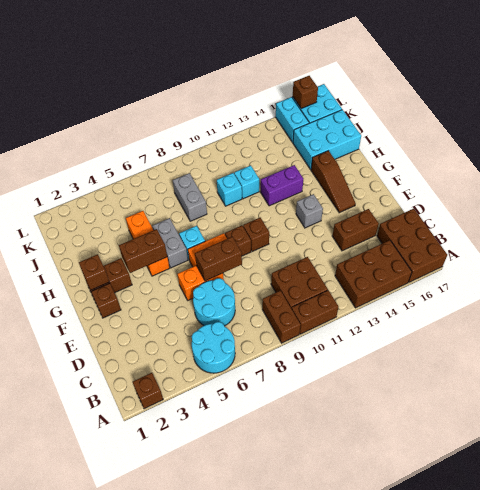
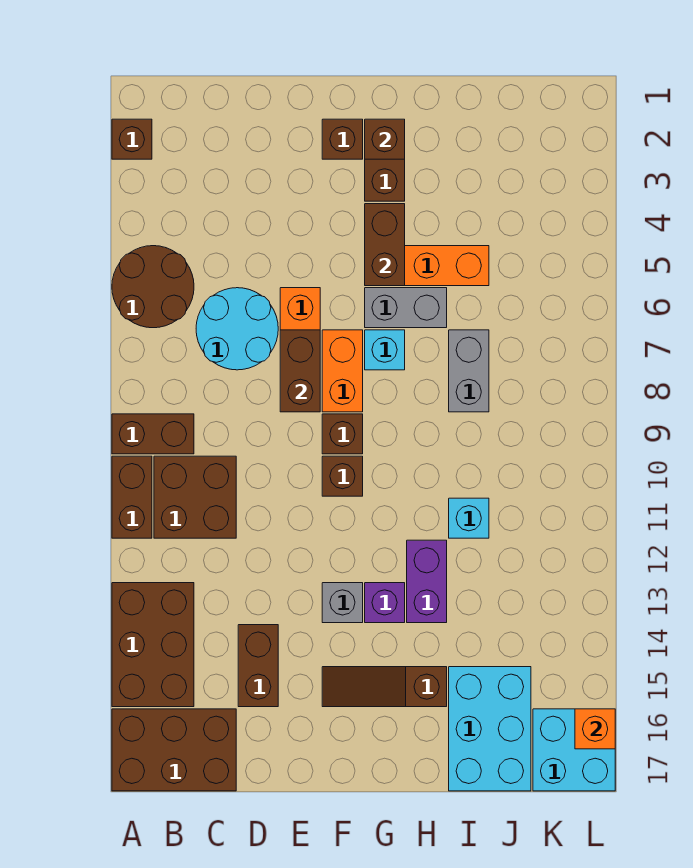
cyan 2x2 round brick [192,322,235,373] -> brown 2x2 round brick [112,246,194,328]
none -> purple 1x1 brick [365,583,405,623]
grey 1x2 brick [173,173,207,221] -> grey 1x2 brick turned to [449,330,489,412]
cyan 1x1 brick [217,173,242,206] -> none
cyan 1x2 brick [276,97,309,142] -> none
brown 1x1 brick [293,76,318,109] -> orange 1x1 brick [575,709,615,749]

